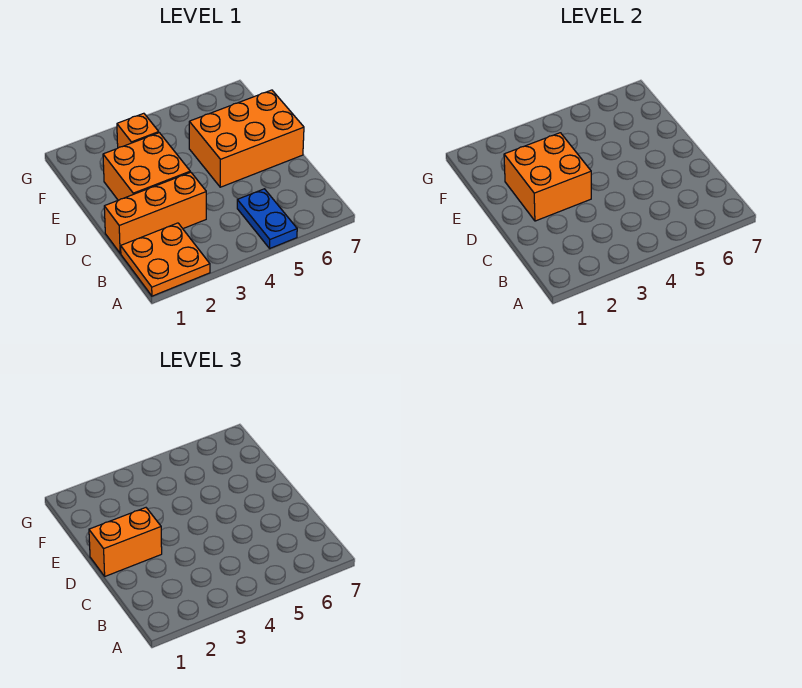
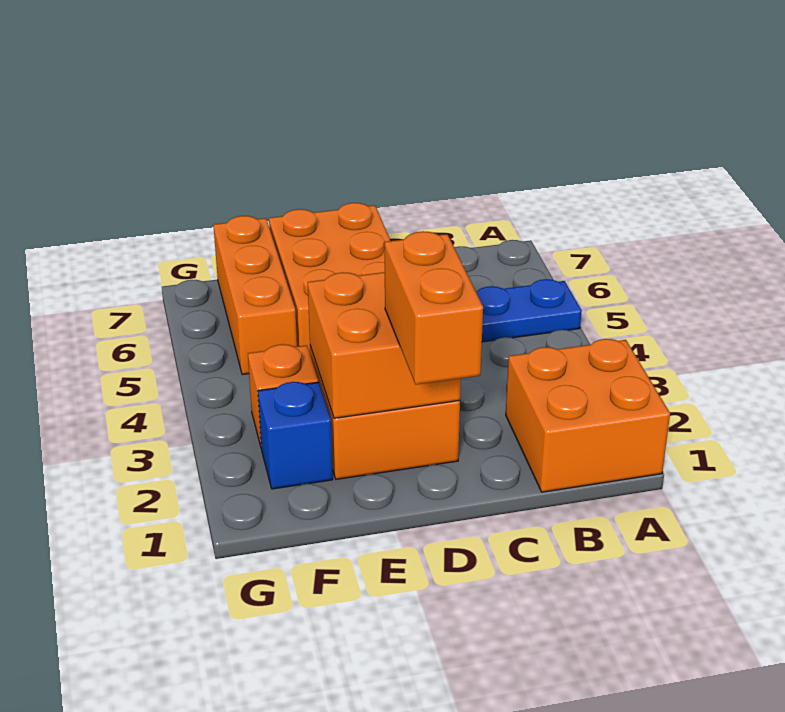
orange 2x2 plate [121,223,210,296] -> orange 2x2 brick [506,339,670,492]
orange 1x3 brick [104,172,206,253] -> orange 1x3 brick moved to [213,216,297,375]
none -> blue 1x1 brick [258,382,333,489]

